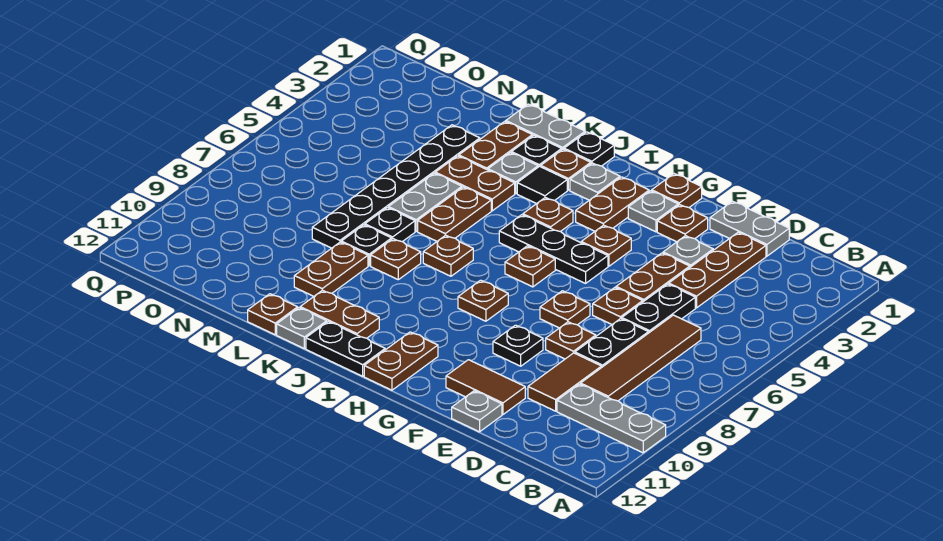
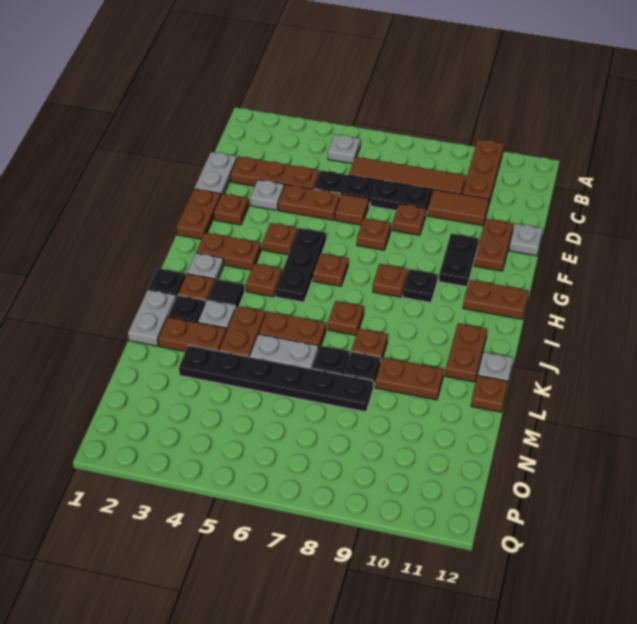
grey 1x3 plate [557,384,666,453] -> brown 1x3 plate [462,139,504,203]
brown 1x1 plate [593,288,643,324] -> brown 1x1 tile [335,194,369,225]
brown 1x2 tile [446,360,525,415] -> brown 1x2 plate [474,219,513,271]
black 1x1 plate [493,325,543,366] -> black 1x1 plate moved to [403,269,438,303]
brown 1x1 plate [652,174,702,207] -> brown 1x2 plate [177,189,221,239]
grey 1x1 plate [628,191,678,232] -> grey 1x1 plate moved to [328,134,360,164]
black 1x2 plate [306,321,385,376] -> black 1x2 plate moved to [439,233,479,287]

